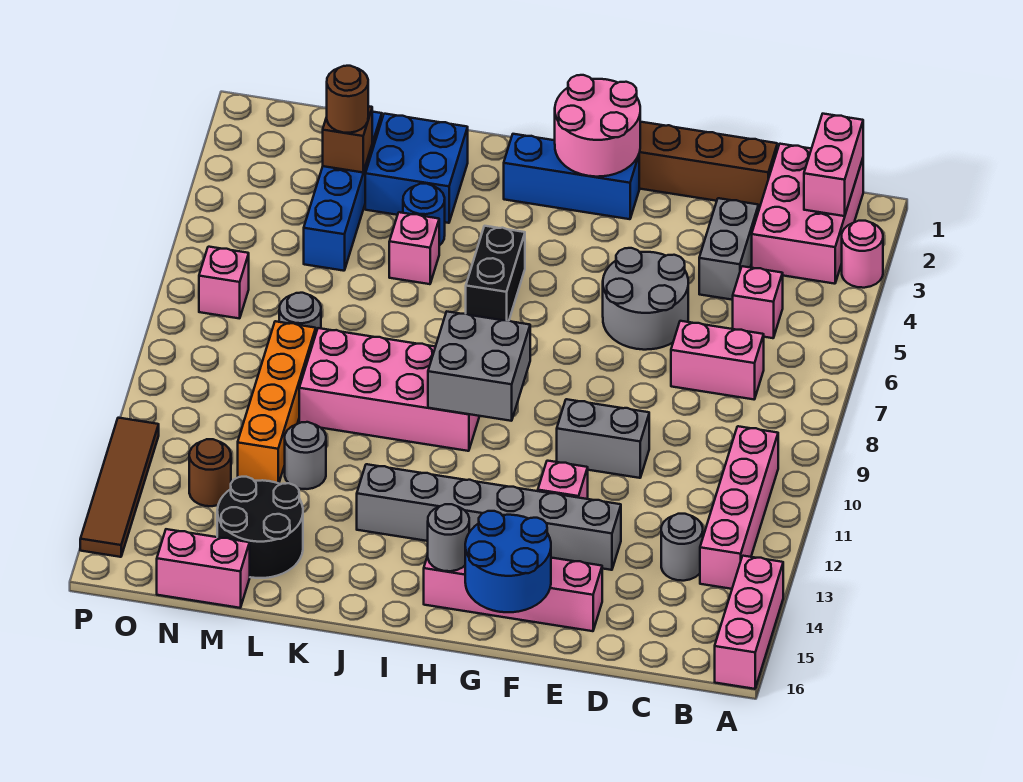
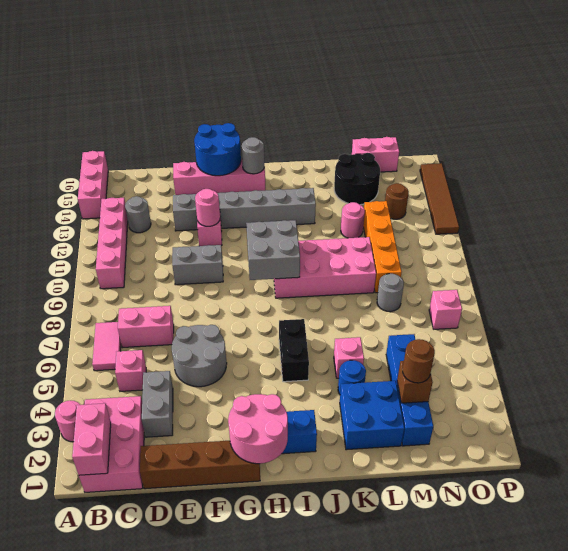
none -> pink 1x2 tile [92,322,121,371]
none -> pink 1x1 round brick [195,189,220,226]
grey 1x1 round brick [285,422,326,489] -> pink 1x1 round brick [341,202,365,238]

